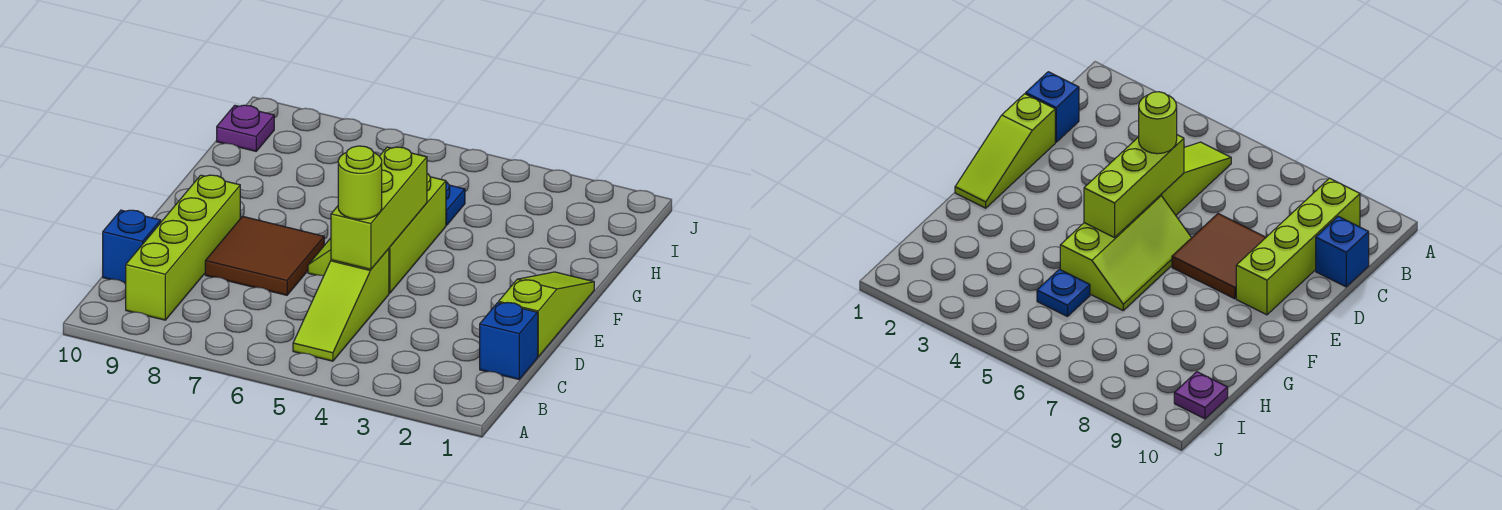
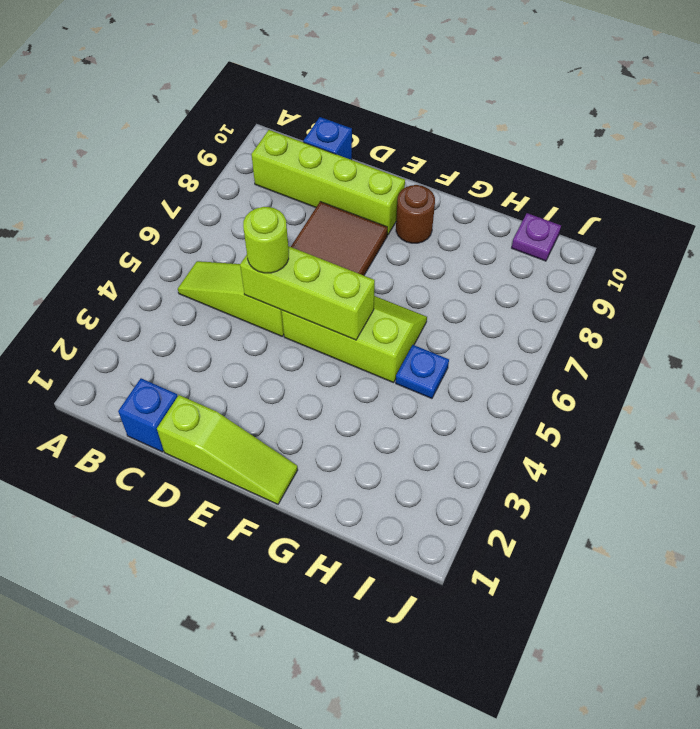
none -> brown 1x1 round brick [396,185,435,243]

